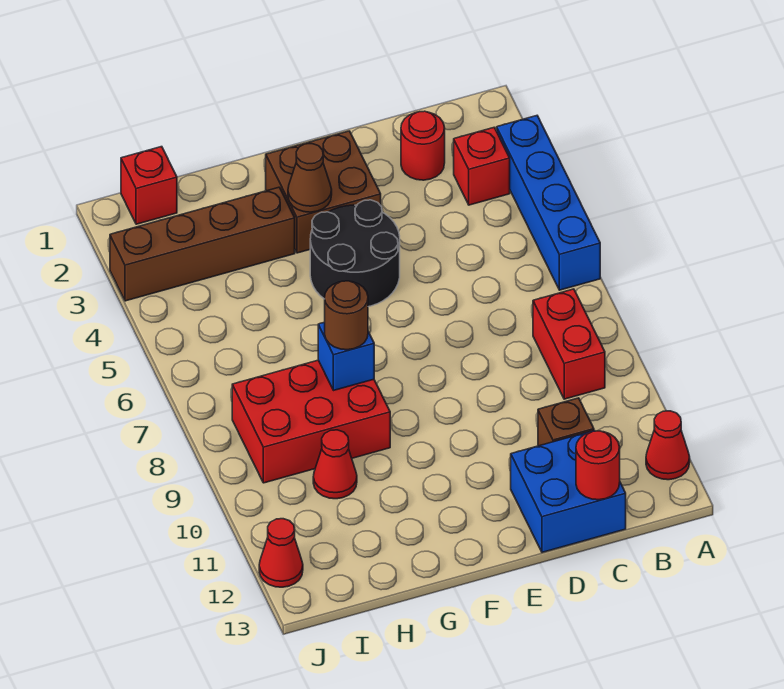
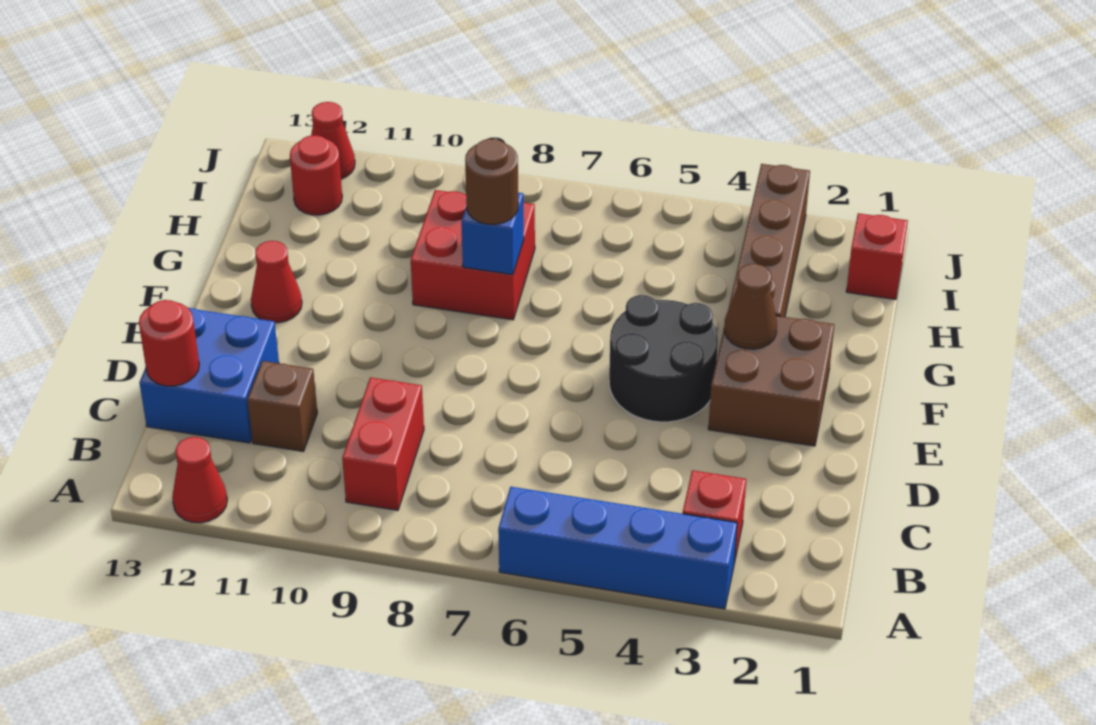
red 1x2 brick [533,289,605,399] -> red 1x2 brick turned to [342,377,424,510]
red 1x1 round brick [401,111,445,180] -> red 1x1 round brick moved to [290,135,342,215]
red 2x3 brick [232,360,390,483] -> red 2x2 brick [411,190,535,320]
red 1x1 cone [313,430,357,499] -> red 1x1 cone moved to [251,241,302,323]

